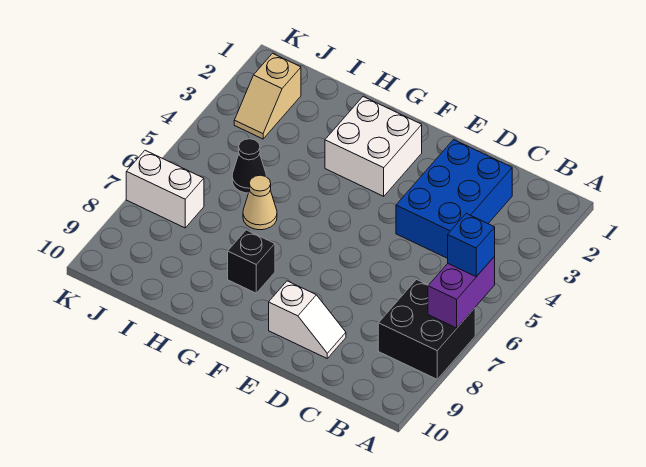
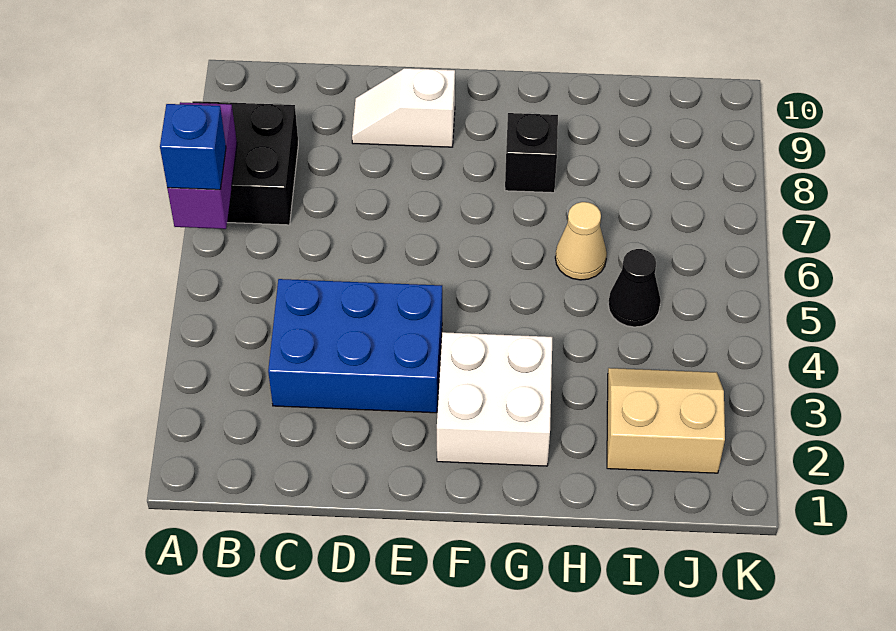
blue 2x3 brick [396,140,512,258] -> blue 2x3 brick turned to [268,279,442,413]
tan 1x2 slope [234,53,301,139] -> tan 2x2 slope [607,368,725,473]
white 1x2 brick [126,150,204,228] -> none

